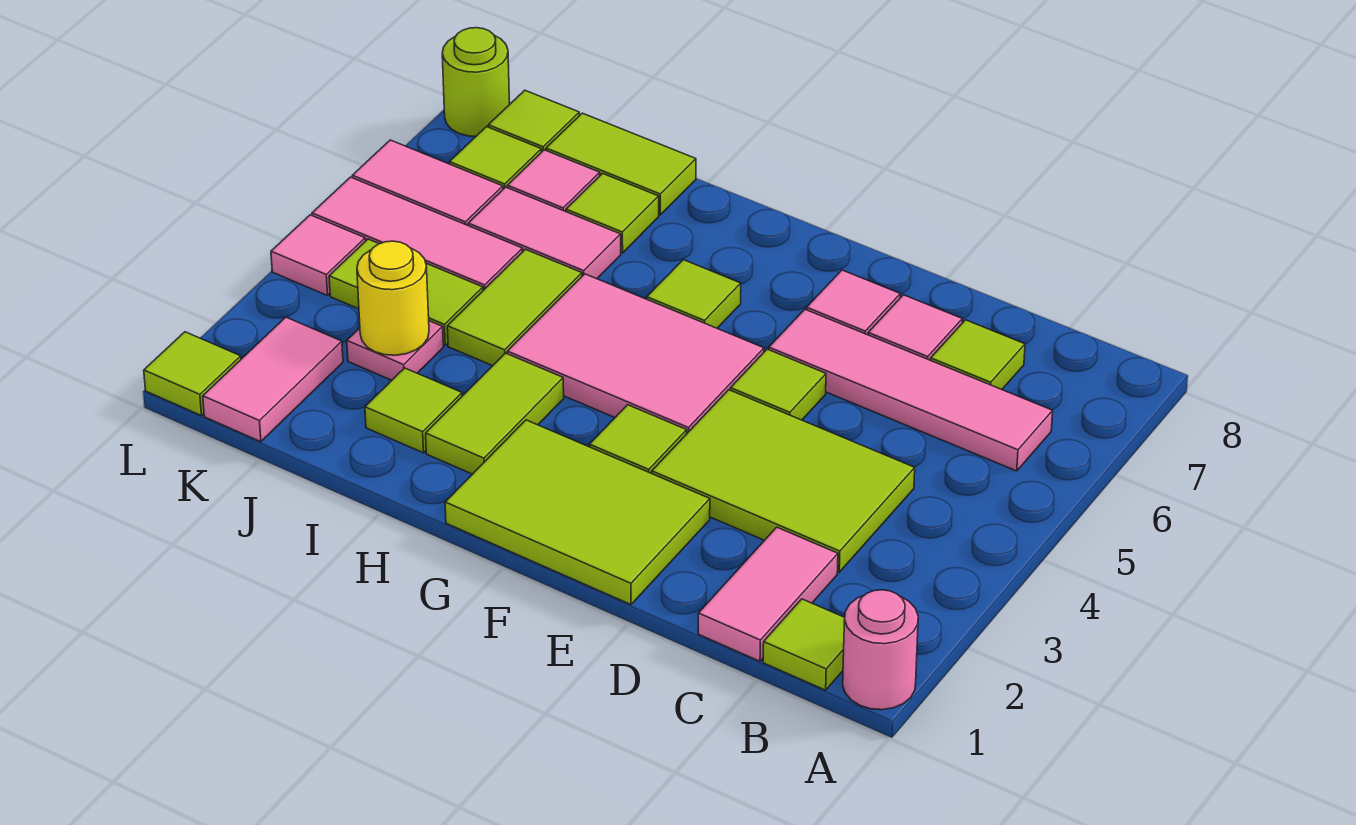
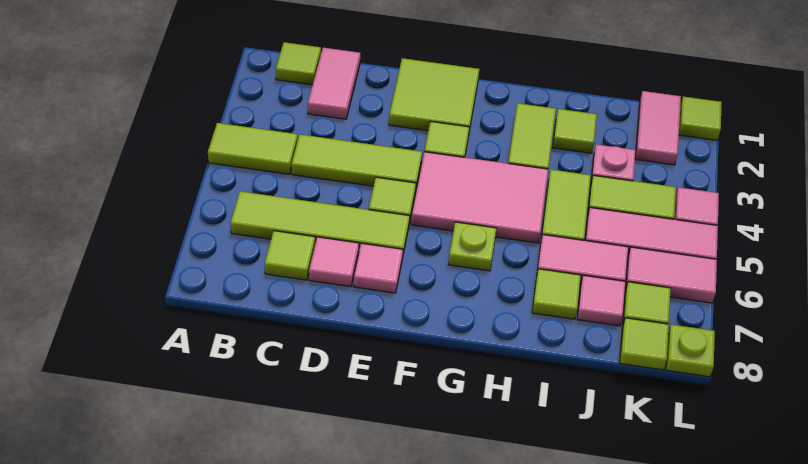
pink 1x1 round brick [843,590,918,710] -> none
pink 1x4 tile [769,309,1053,471] -> lime 1x4 tile [231,191,410,258]
lime 2x3 tile [652,390,915,572] -> lime 1x3 tile [291,134,422,192]
lime 2x3 tile [445,420,710,605] -> lime 2x2 tile [389,58,479,131]
lime 1x1 tile [647,260,741,328] -> lime 1x1 plate [448,222,496,271]
lime 1x2 tile [546,113,696,215] -> lime 1x2 tile moved to [208,123,298,174]
yellow 1x1 round brick [357,241,429,355] -> none
lime 1x1 round brick [442,28,510,137] -> lime 1x1 plate [666,325,715,377]

